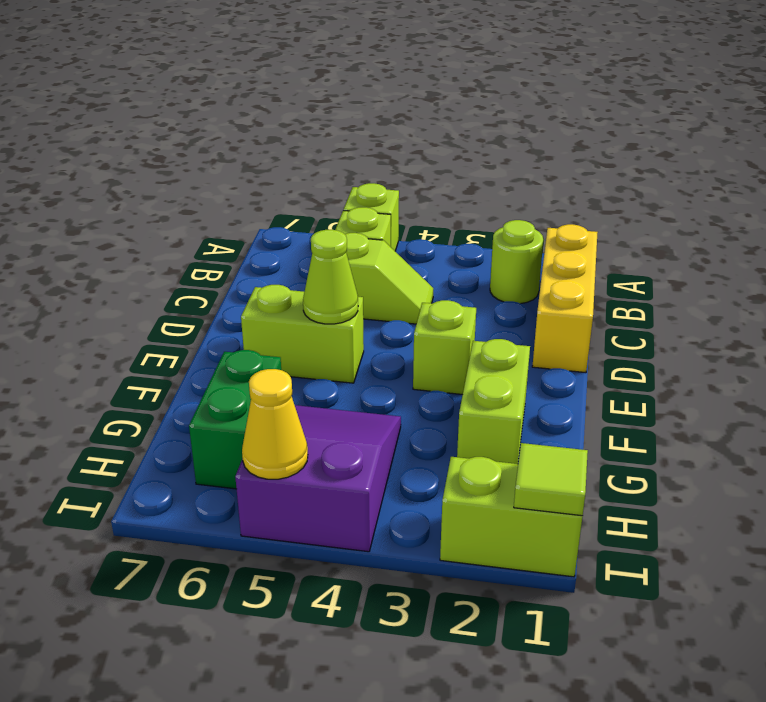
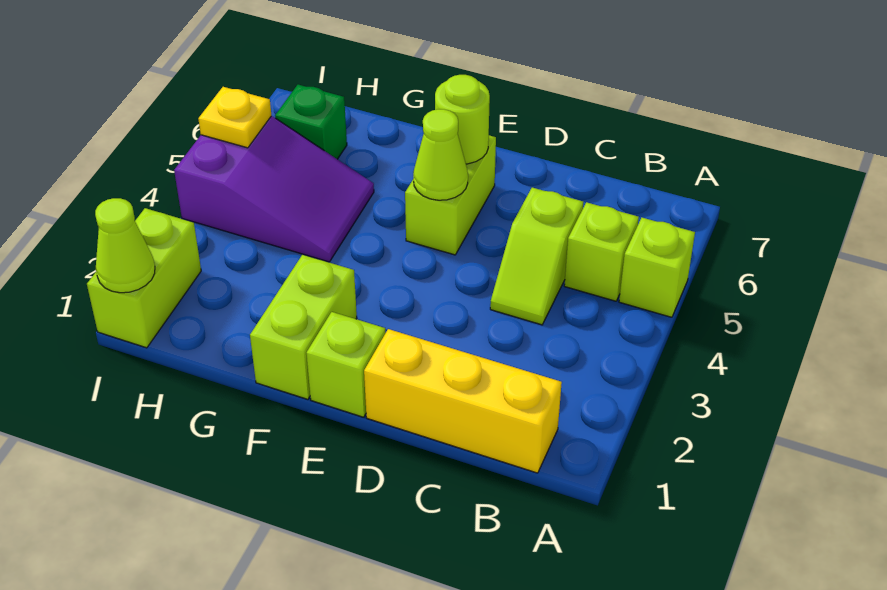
lime 1x1 round brick [490,220,543,304] -> lime 1x1 round brick moved to [435,75,490,164]
lime 1x1 brick [413,300,476,395] -> lime 1x1 brick moved to [306,312,385,417]
lime 1x2 brick [457,339,530,464] -> lime 1x2 brick turned to [250,255,357,399]
green 1x2 brick [189,350,281,489] -> green 1x1 brick [275,85,347,159]
lime 1x1 tile [514,443,588,516] -> lime 1x1 cone [95,198,155,293]
yellow 1x1 cone [242,369,308,479] -> yellow 1x1 plate [198,87,271,148]

